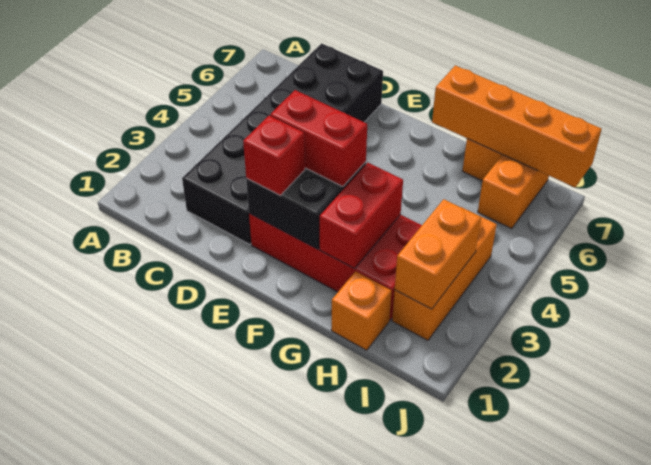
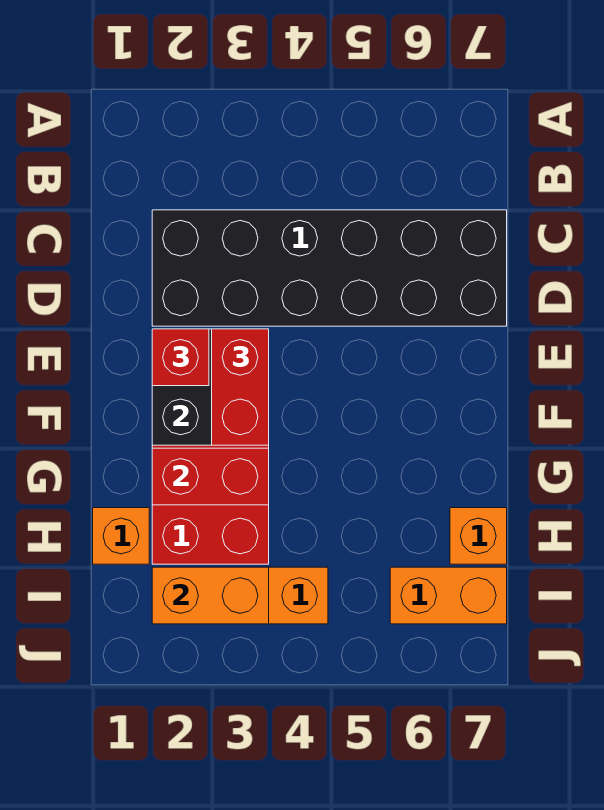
orange 1x4 brick [432,65,602,187] -> none

